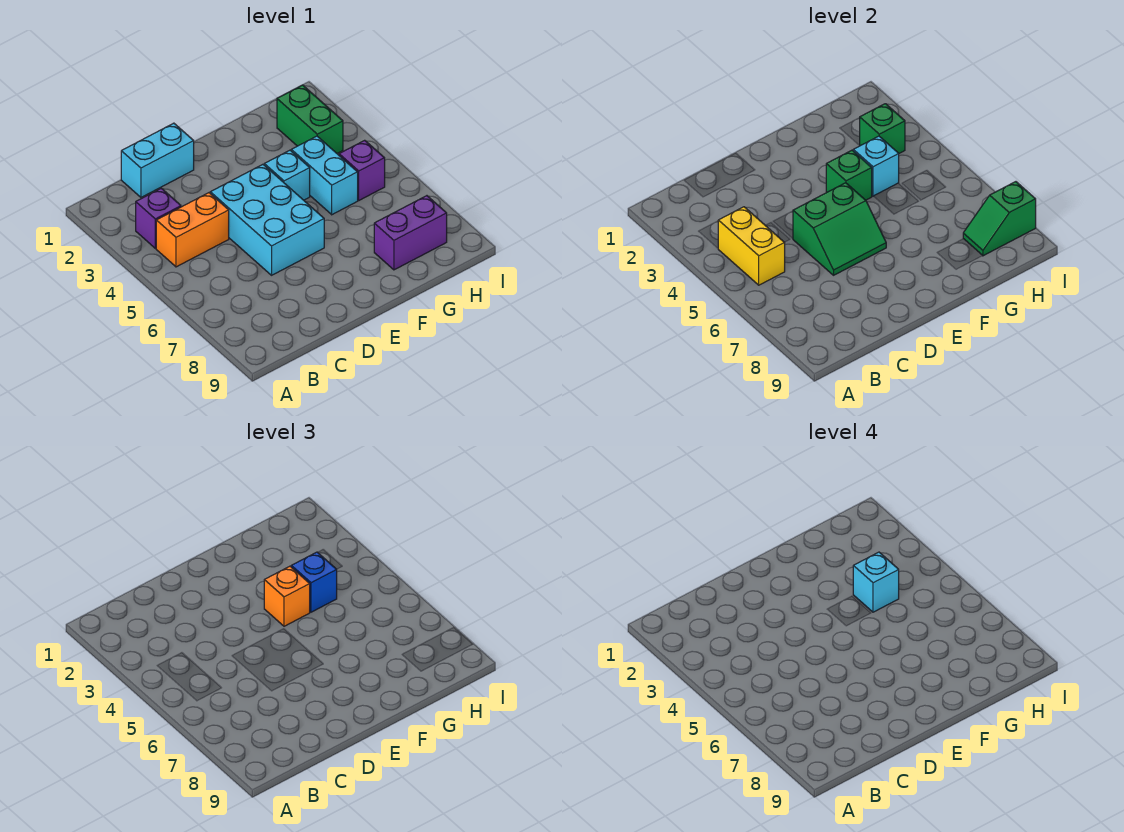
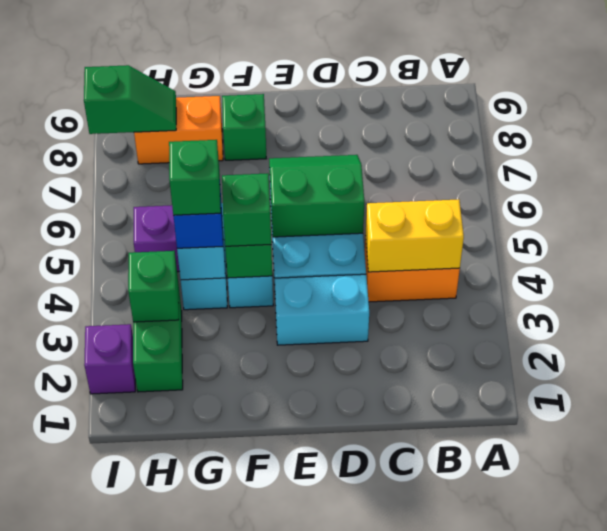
purple 1x1 brick [136,188,181,248] -> purple 1x1 brick moved to [84,324,135,394]
yellow 1x2 brick [718,207,785,285] -> yellow 1x2 brick turned to [365,199,464,272]
cyan 1x2 brick [121,123,194,197] -> cyan 1x2 brick moved to [275,274,369,345]
orange 1x1 brick [264,566,310,626] -> green 1x1 brick [222,173,271,246]
none -> green 1x1 brick [222,94,266,160]
cyan 1x1 brick [853,552,899,612] -> green 1x1 brick [169,140,221,215]
purple 1x2 brick [374,196,447,270] -> orange 1x2 brick [134,96,223,164]

